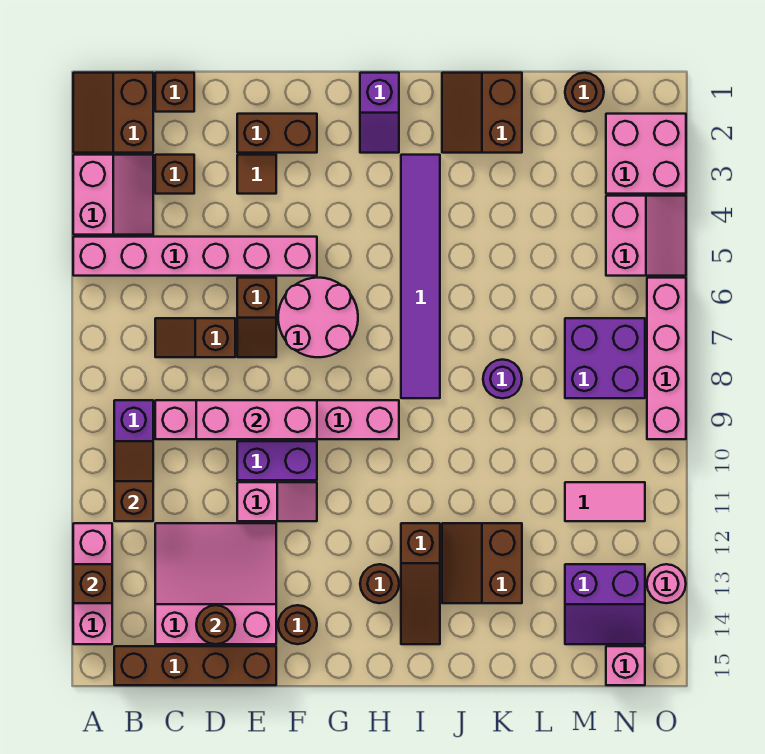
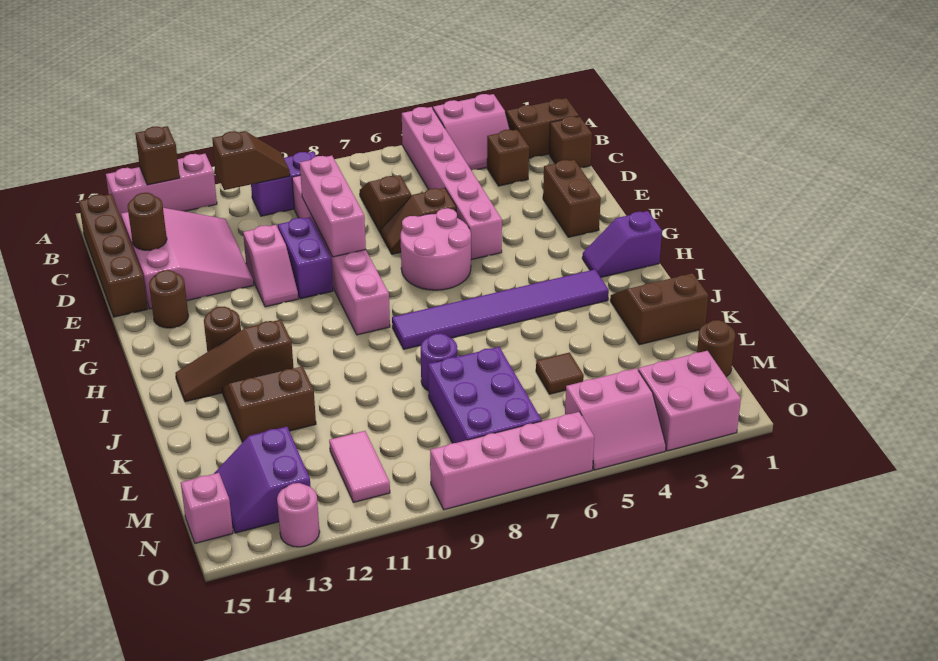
brown 1x1 tile [237,155,276,194] -> brown 1x1 tile moved to [536,353,584,394]
purple 2x2 brick [565,318,645,398] -> purple 2x3 brick [428,347,542,443]

